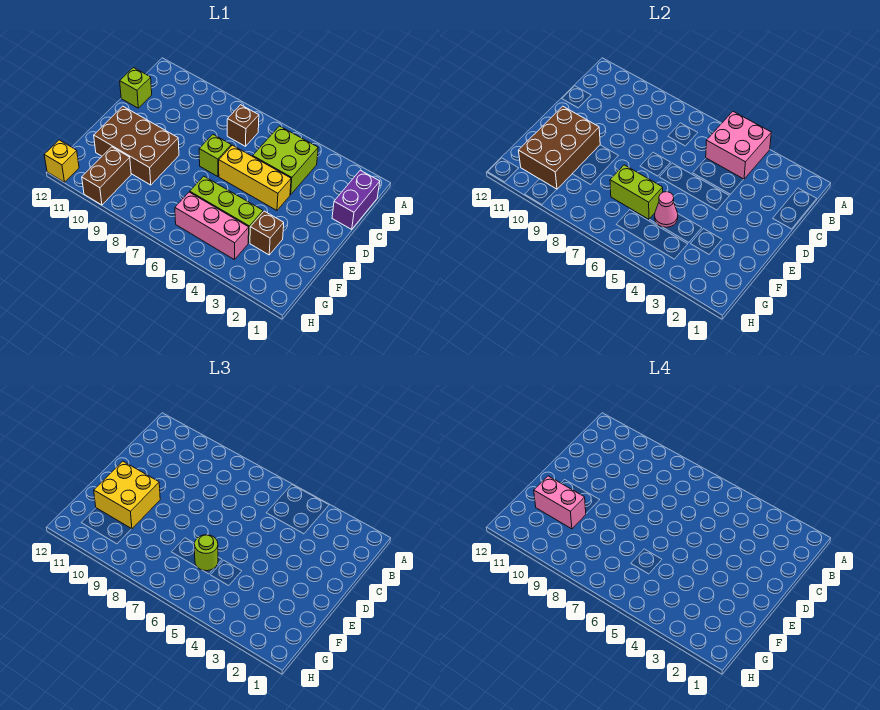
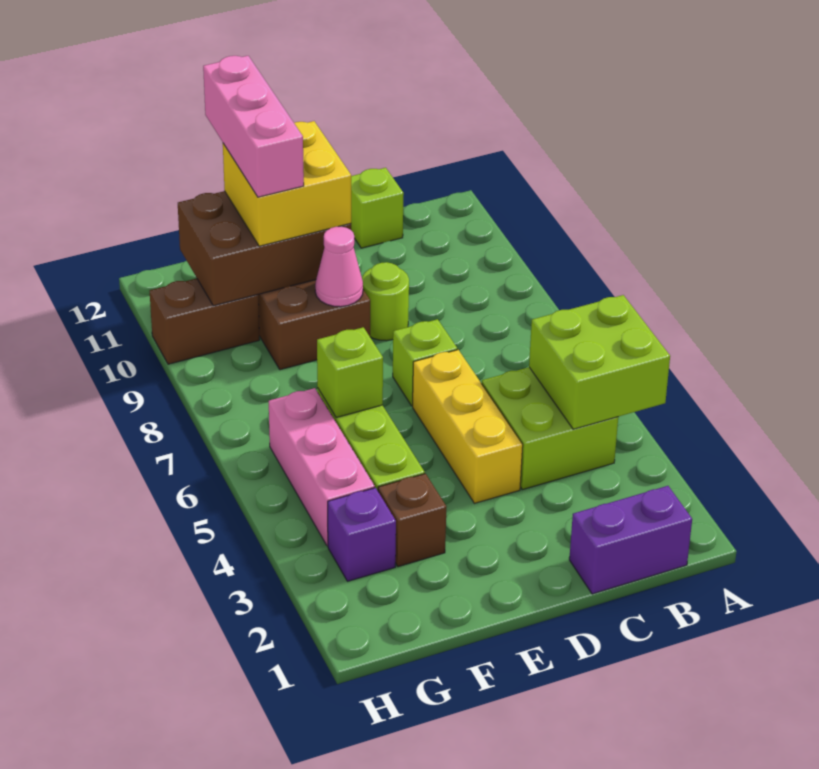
pink 2x2 brick [706,112,771,179] -> lime 2x2 brick [529,295,670,429]
brown 1x1 brick [227,105,259,146] -> none
pink 1x1 cone [655,192,678,227] -> pink 1x1 cone moved to [315,227,363,307]
lime 1x2 brick [610,165,663,219] -> lime 1x1 brick [317,327,383,418]
lime 1x1 round brick [194,535,218,571] -> lime 1x1 round brick moved to [362,262,409,341]
pink 1x2 brick [534,476,586,529] -> pink 1x3 brick [203,56,304,197]
none -> purple 1x1 brick [328,488,396,581]
yellow 1x1 brick [44,140,79,182] -> none

